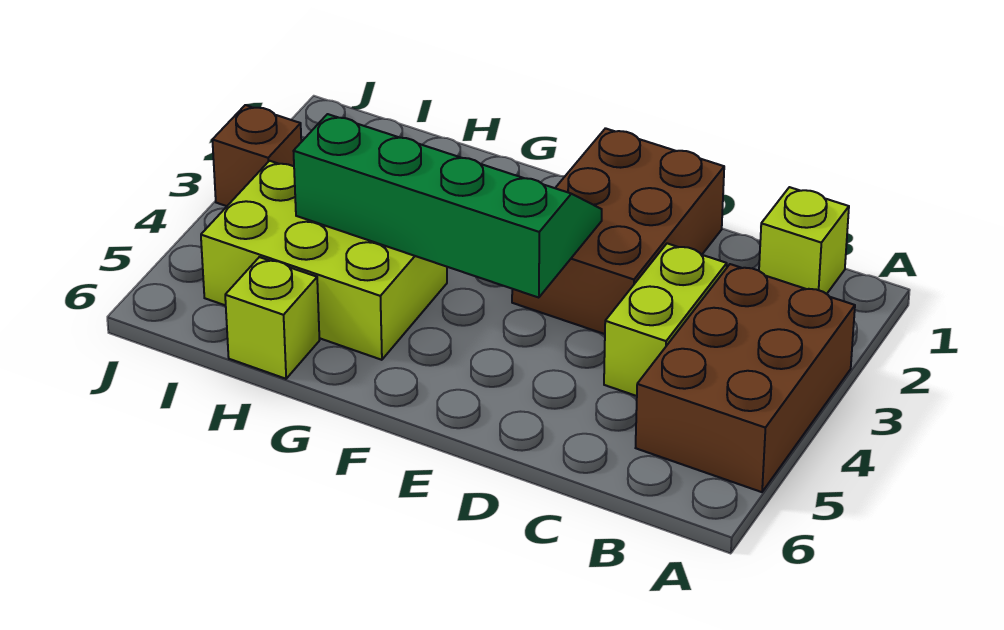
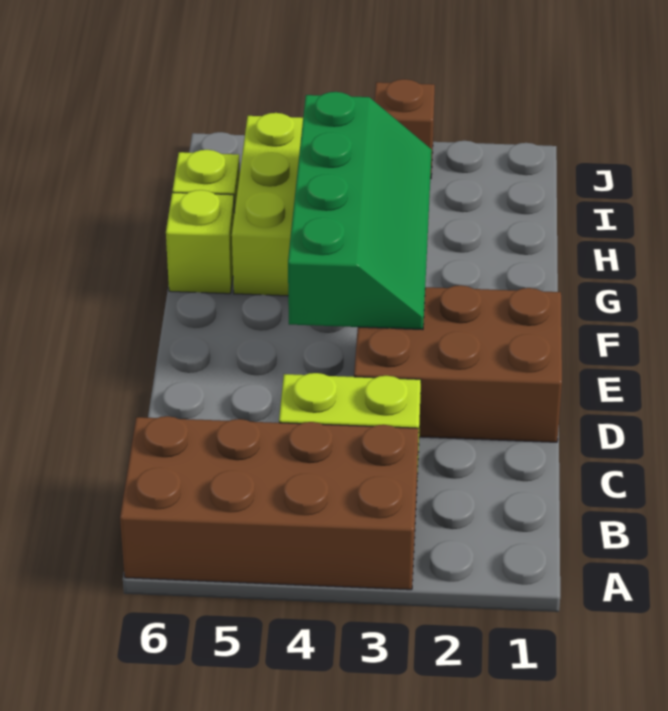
brown 2x3 brick [636,264,855,492] -> brown 2x4 brick [120,416,419,590]
lime 1x1 brick [759,187,849,294] -> lime 1x1 brick moved to [166,190,235,294]

